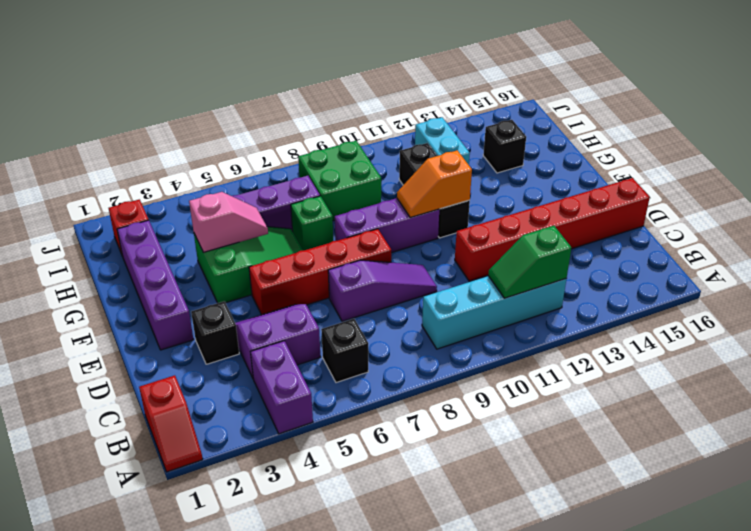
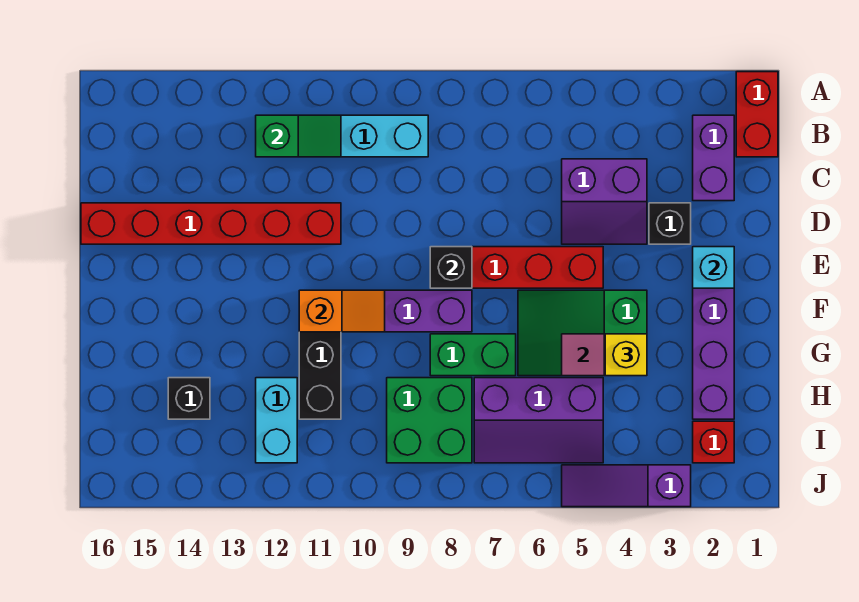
red 1x2 slope [139,375,203,472] -> red 1x2 brick [736,72,778,157]
purple 1x2 brick [251,341,313,434] -> purple 1x2 brick moved to [693,115,734,201]
black 1x1 brick [321,319,368,383] -> black 1x1 brick moved to [430,247,472,288]
purple 1x3 slope [328,260,437,321] -> purple 1x3 slope moved to [562,465,691,507]
none -> cyan 1x1 brick [693,247,734,288]
none -> yellow 1x1 brick [605,334,647,376]
green 1x1 brick [291,196,333,250] -> green 1x2 brick [430,334,516,376]

